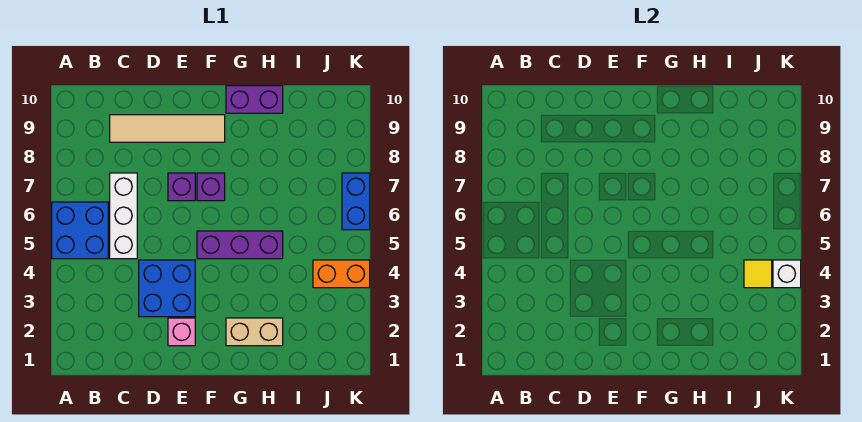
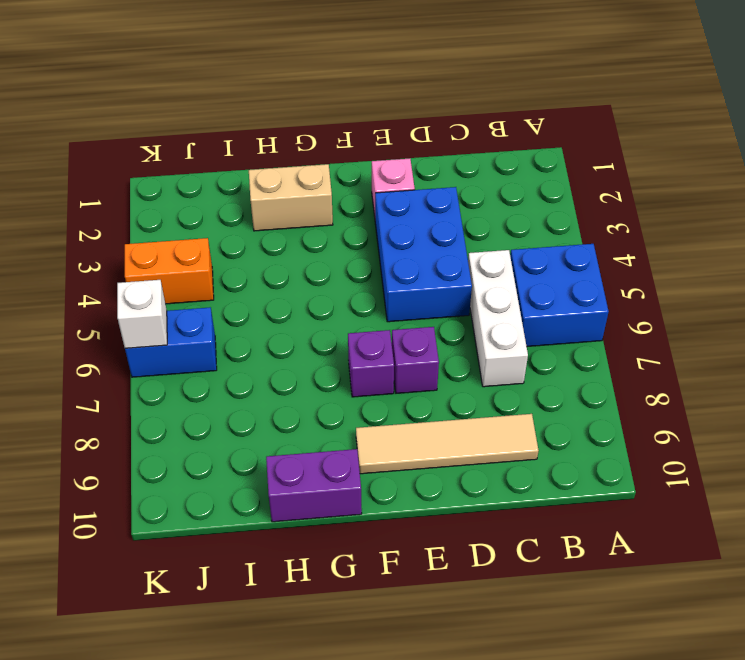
blue 2x2 brick [139,260,195,317] -> blue 2x3 brick [375,187,472,322]
purple 1x3 brick [197,231,283,259] -> none
yellow 1x1 tile [744,260,772,288] -> none
white 1x1 brick [773,260,801,288] -> white 1x1 brick moved to [117,280,167,348]
blue 1x2 brick [342,173,370,230] -> blue 1x2 brick turned to [125,307,217,377]

